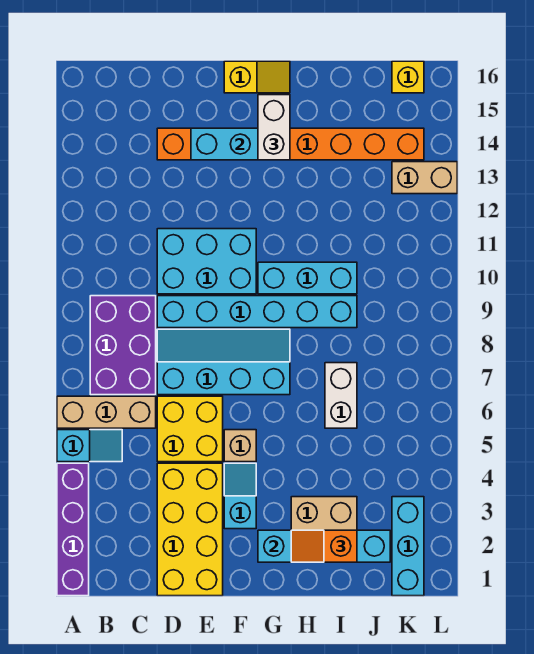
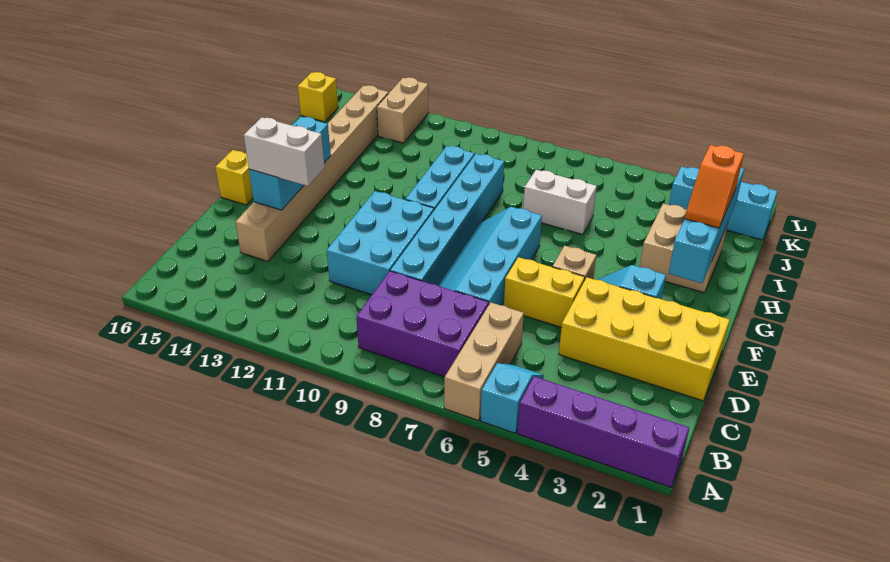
yellow 2x2 brick [157,396,223,462] -> yellow 1x2 brick [504,257,585,327]
orange 1x8 brick [157,128,424,160] -> tan 1x8 brick [236,85,389,261]
white 1x2 brick [258,95,290,160] -> white 1x2 brick moved to [244,117,325,186]

